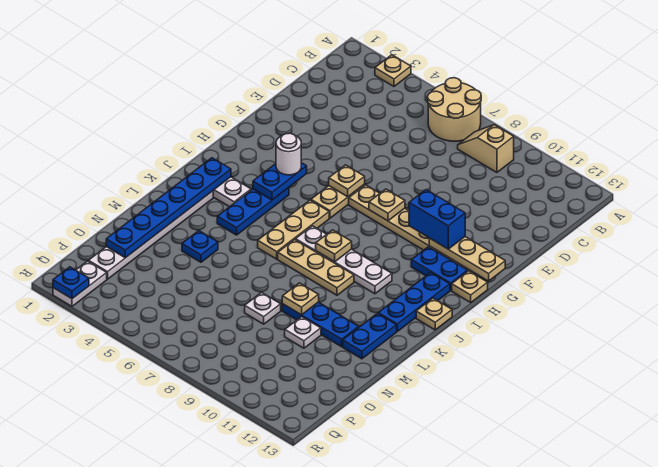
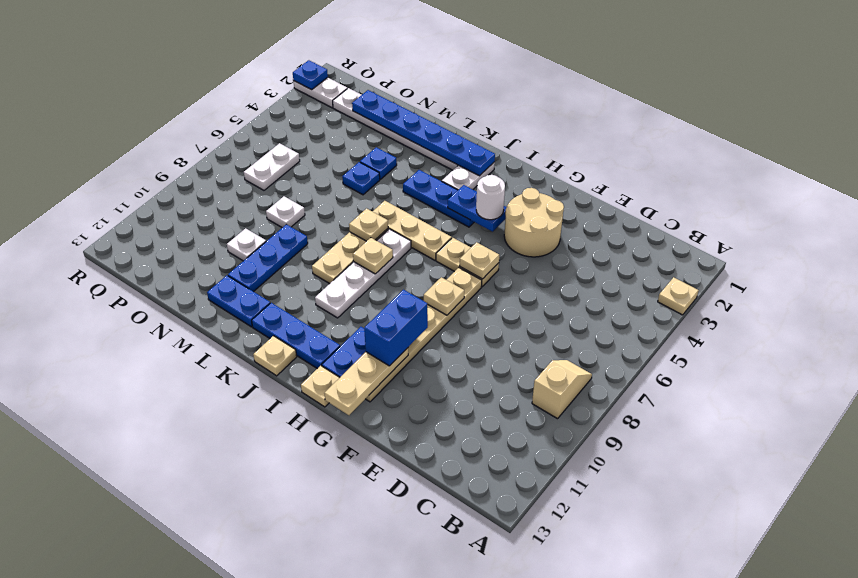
tan 2x2 round brick [428,78,481,141] -> tan 2x2 round brick moved to [504,188,564,257]
none -> blue 1x1 plate [342,162,380,195]
tan 1x1 plate [282,283,319,315] -> tan 1x1 plate moved to [349,209,388,241]
none -> white 1x2 plate [244,143,300,190]

